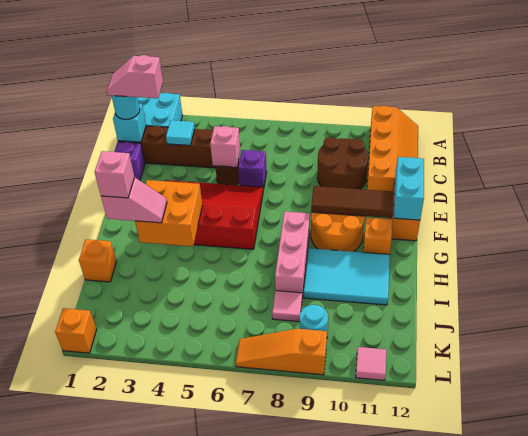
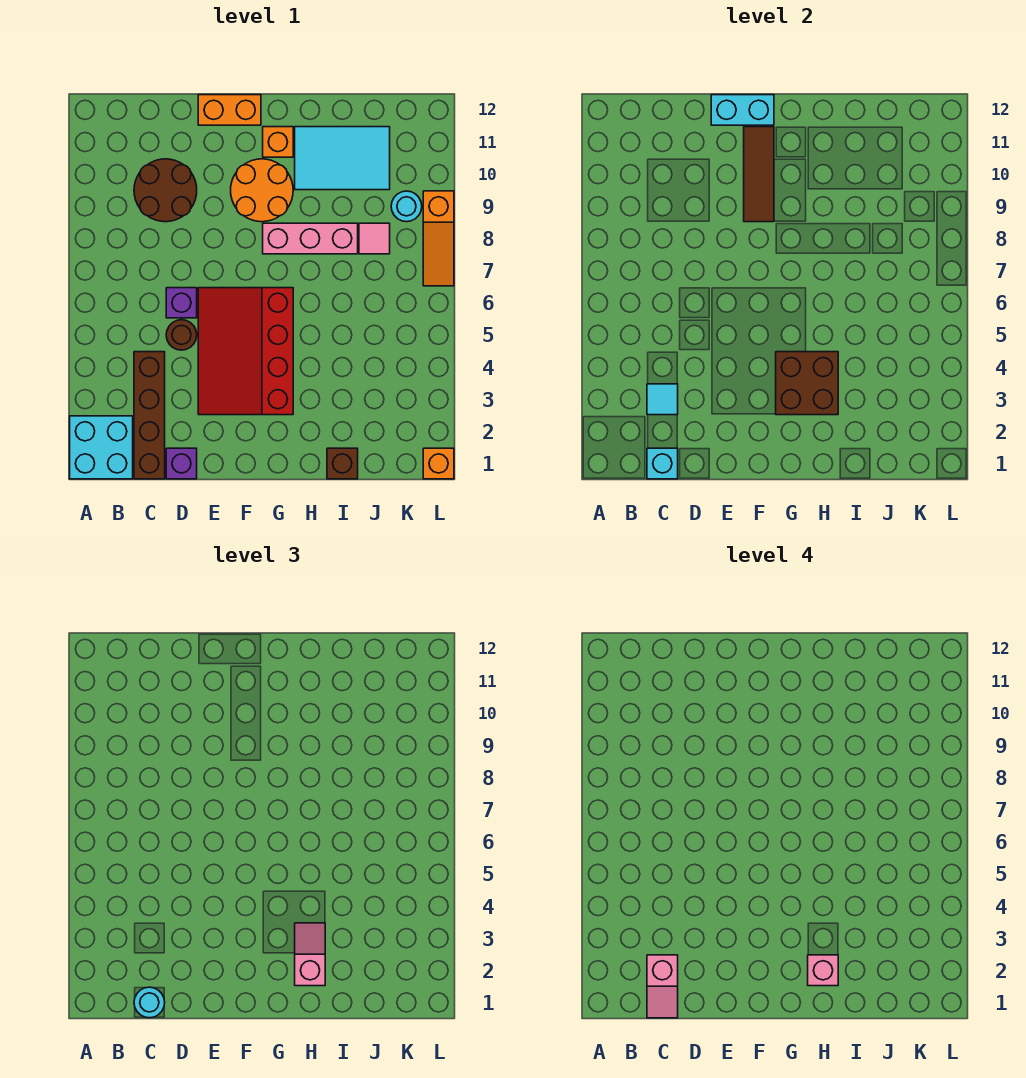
orange 2x4 slope [367,106,418,191] -> none
pink 1x1 brick [210,126,240,167] -> none
orange 2x2 brick [135,180,202,246] -> brown 2x2 brick [776,352,838,415]
cyan 2x3 tile [304,248,390,305] -> cyan 2x3 tile turned to [295,127,390,190]
orange 1x1 brick [79,239,117,282] -> brown 1x1 brick [327,448,358,479]
pink 1x1 tile [356,347,386,380] -> none

